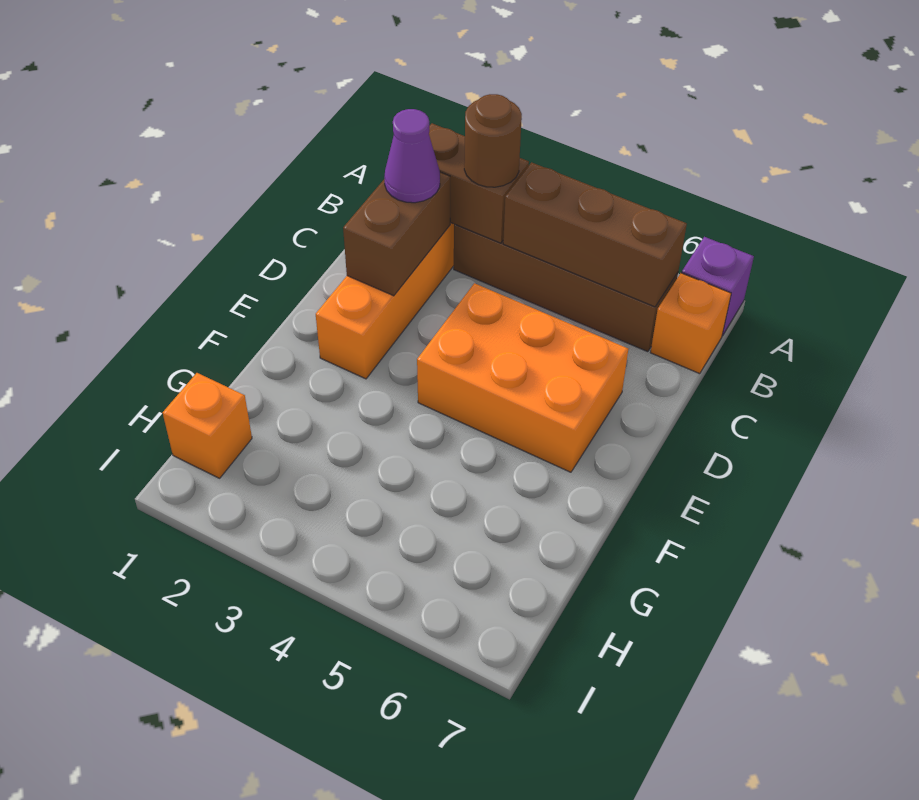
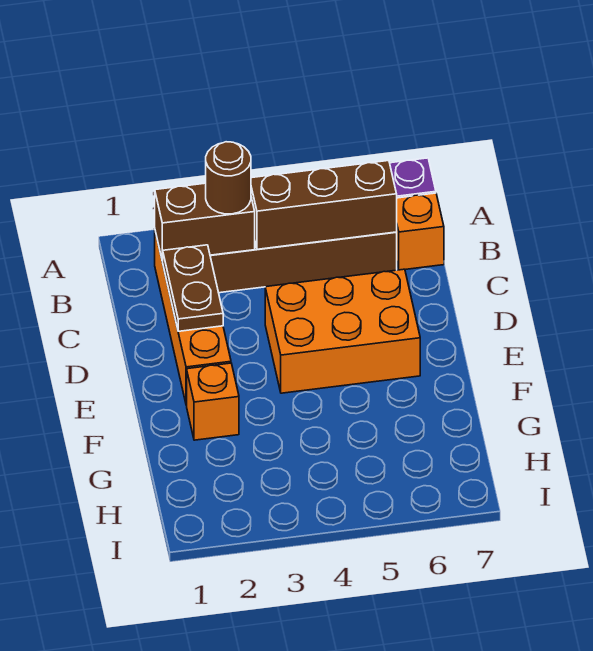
brown 1x2 brick [343,172,450,296] -> brown 1x2 plate [162,245,223,331]
purple 1x1 cone [384,109,440,203] -> none
orange 1x1 brick [163,373,252,478] -> orange 1x1 brick moved to [187,363,239,440]

